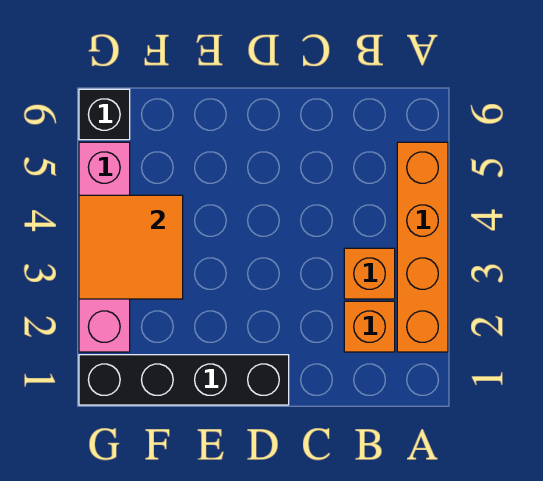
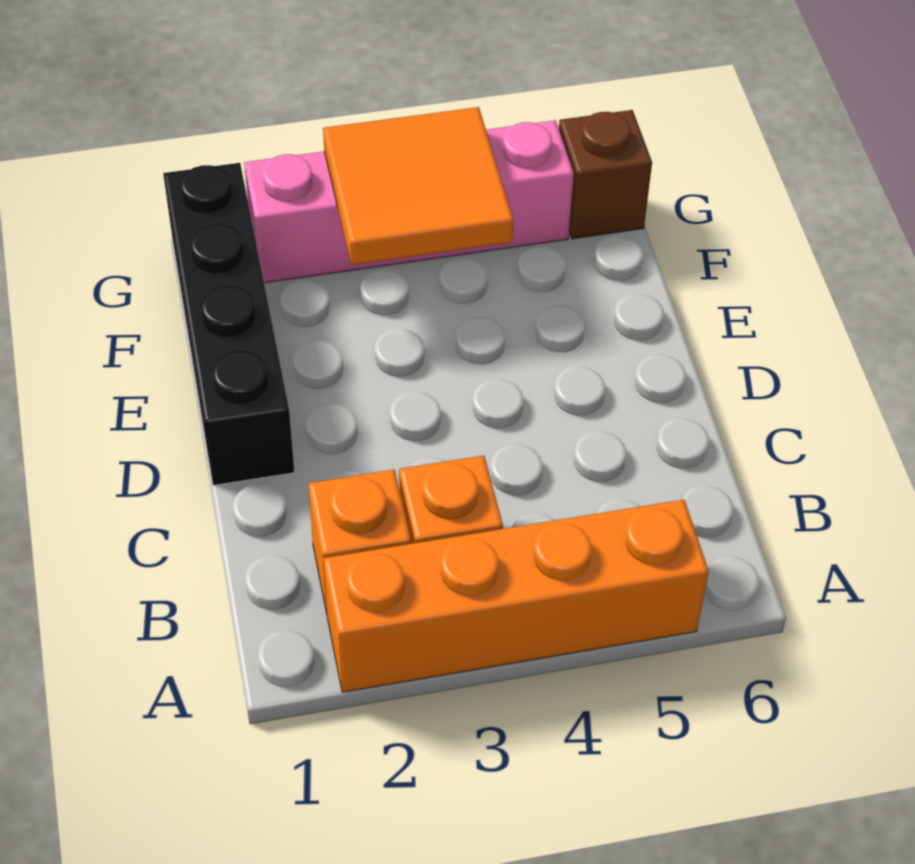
black 1x1 brick [79,89,130,140] -> brown 1x1 brick [559,110,652,239]

